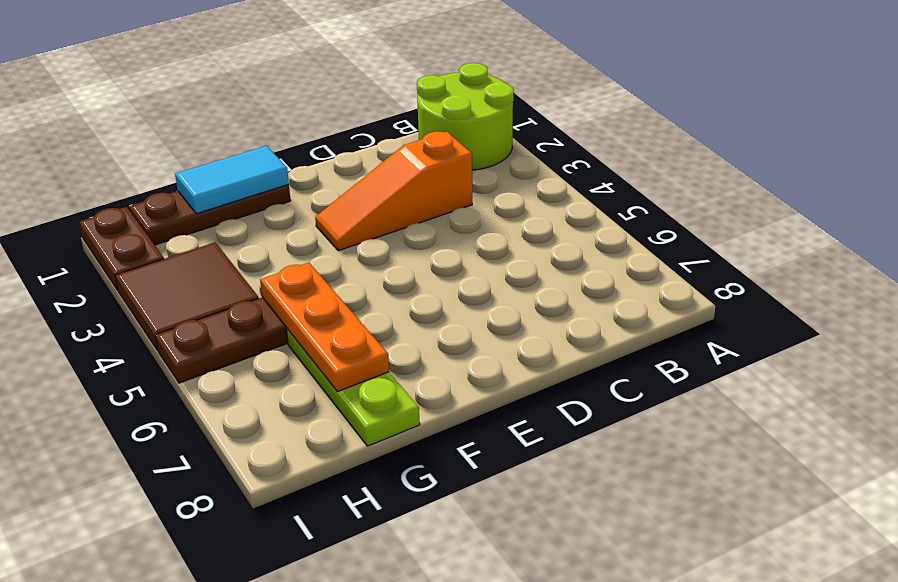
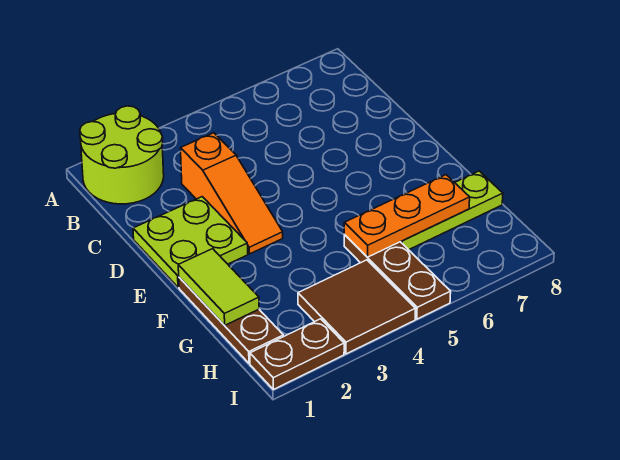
none -> lime 2x2 plate [133,197,248,287]
cyan 1x2 tile [175,146,289,214] -> lime 1x2 tile [178,249,259,325]

